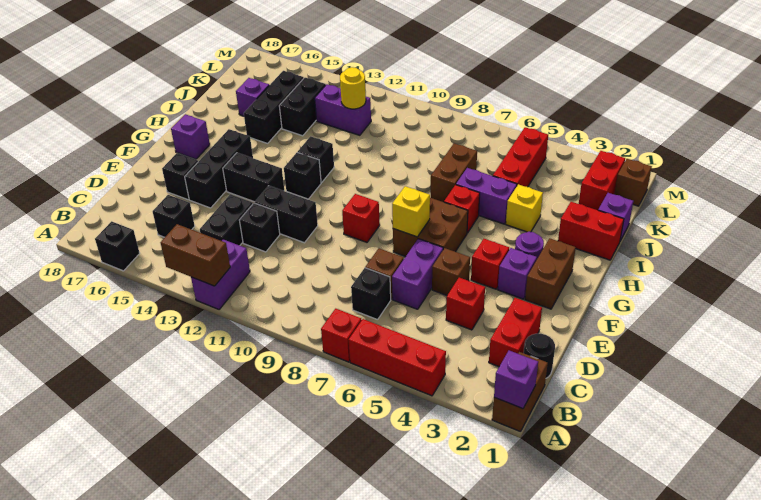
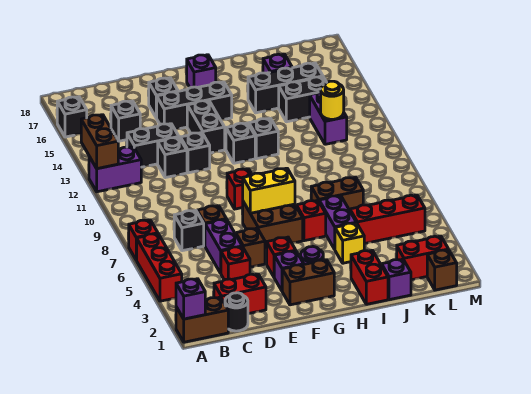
purple 1x2 brick [392,239,443,309] -> purple 1x2 brick turned to [205,219,242,273]
black 1x2 brick [255,186,318,243] -> black 1x1 brick [180,133,210,173]
yellow 1x1 brick [392,186,430,237] -> yellow 1x2 brick [243,168,295,213]

